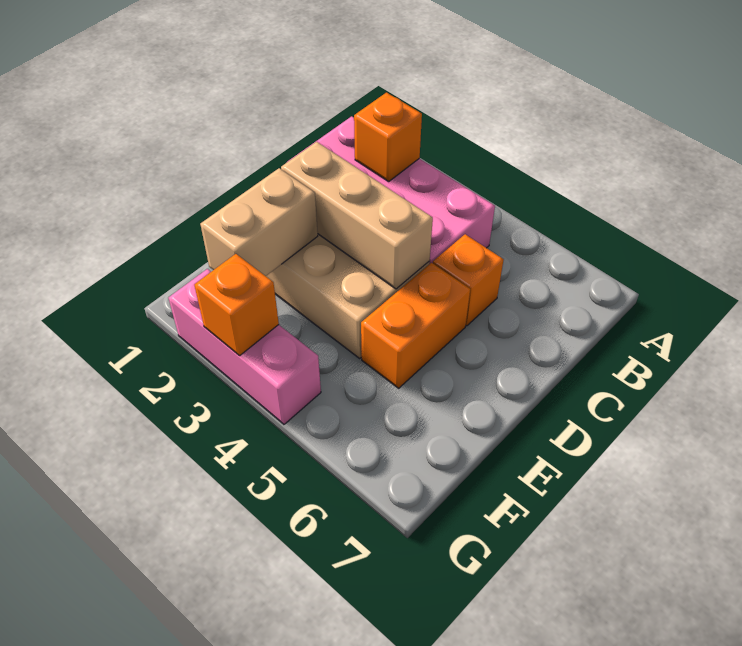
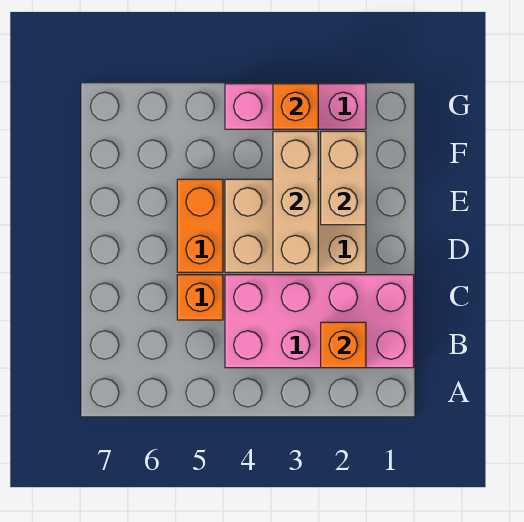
tan 1x3 brick [281,142,433,289] -> tan 1x3 brick turned to [273,131,318,272]

